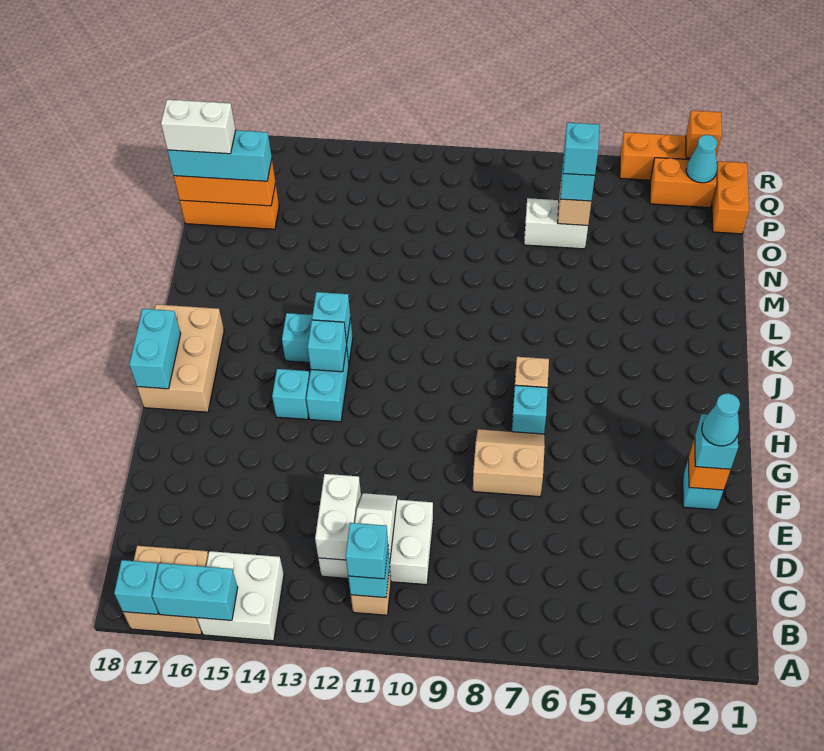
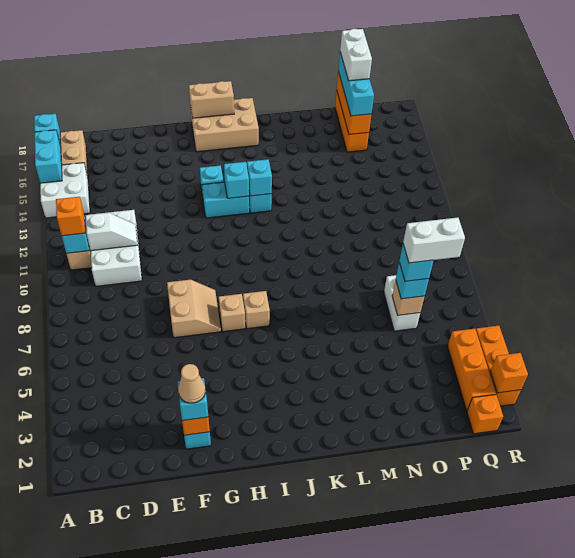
cyan 1x1 brick [346,523,388,579] -> orange 1x1 brick [56,197,85,236]
white 1x2 brick [315,474,361,560] -> white 1x2 brick moved to [403,218,465,263]
cyan 1x1 cone [702,393,740,446] -> tan 1x1 cone [178,364,206,403]
cyan 1x1 brick [512,385,548,434] -> tan 1x1 brick [219,294,245,332]
cyan 1x2 brick [129,309,181,389] -> tan 1x2 brick [189,81,234,118]
orange 1x2 brick [712,161,749,234] -> orange 1x1 brick [467,394,503,434]
orange 1x2 brick [650,158,716,208] -> orange 1x3 brick [448,329,496,411]
cyan 1x1 cone [686,135,718,183] -> none

